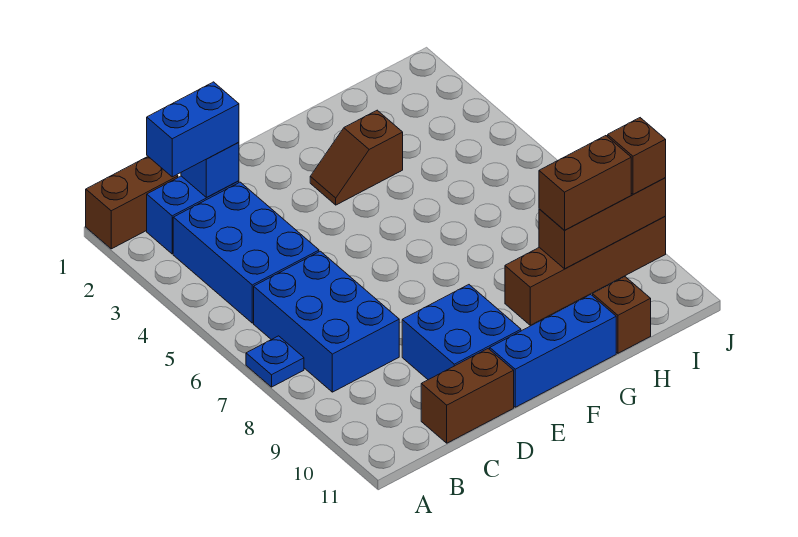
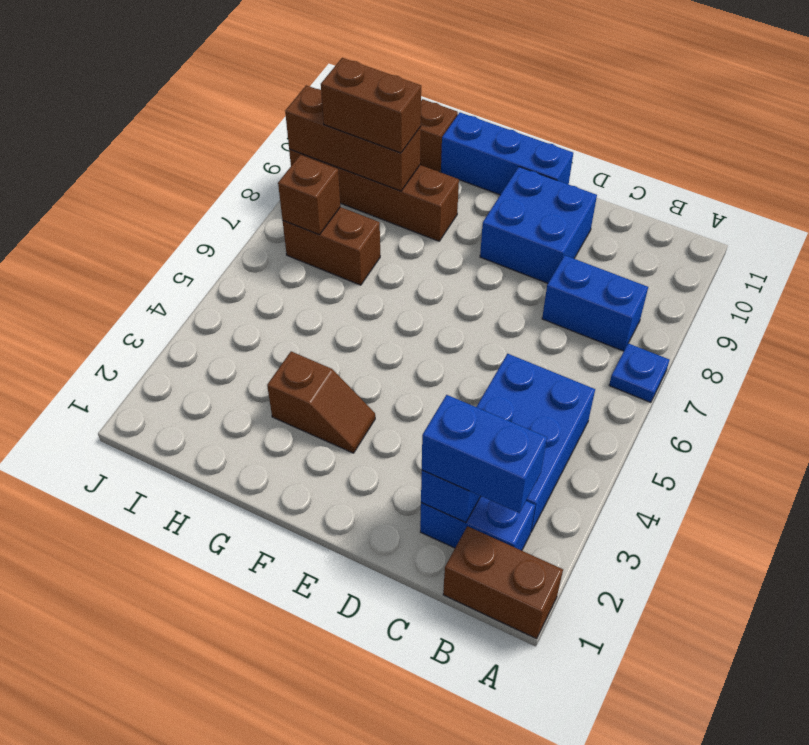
blue 2x3 brick [254,251,399,392] -> blue 1x2 brick [542,255,648,351]
brown 1x2 brick [421,349,514,443] -> brown 1x2 brick moved to [283,207,380,285]
brown 1x1 brick [608,118,666,194] -> brown 1x1 brick moved to [278,155,340,235]

